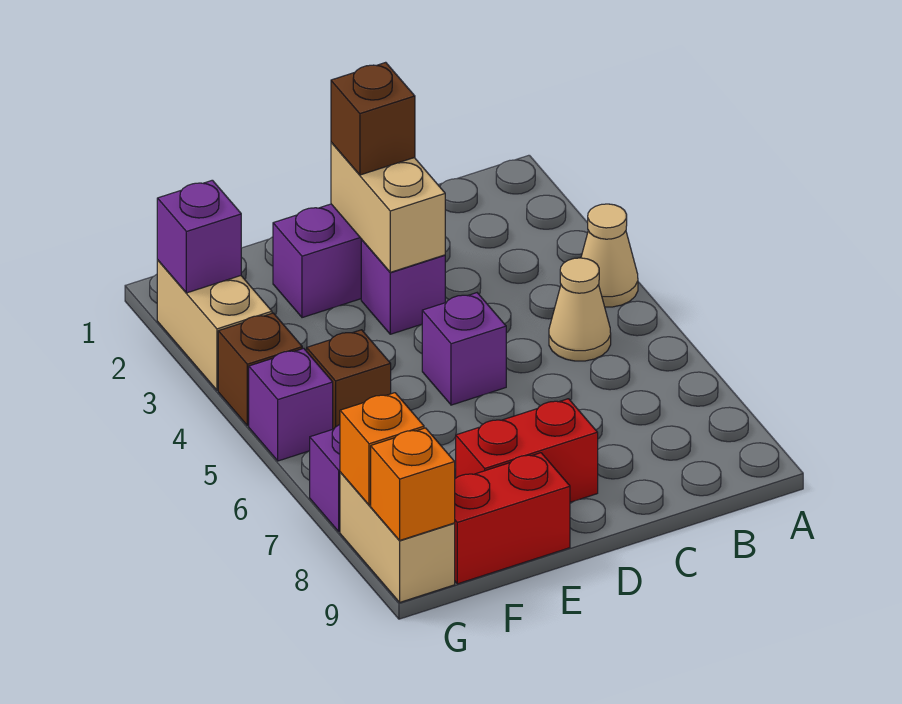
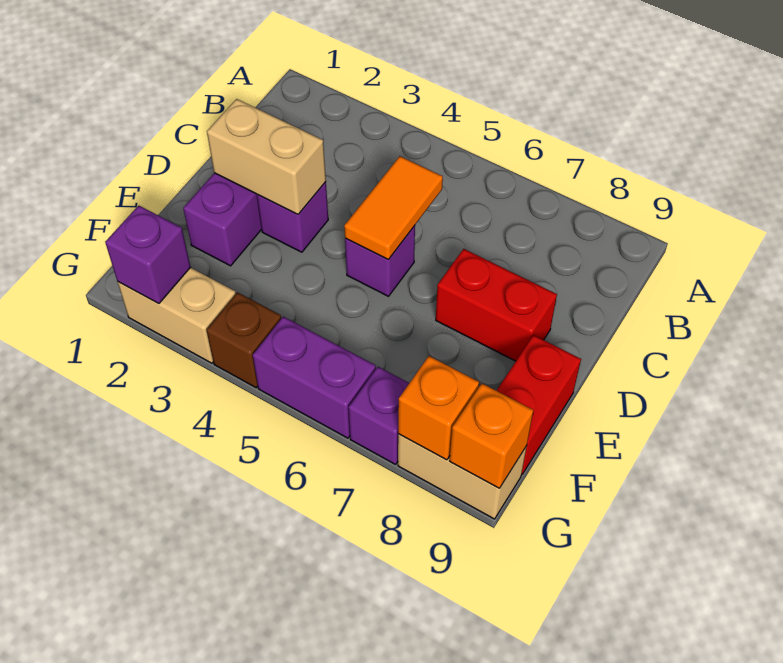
tan 1x1 cone [581,204,638,307] -> none
tan 1x1 cone [549,258,611,361] -> none
none -> orange 1x2 tile [344,156,443,260]
brown 1x1 brick [331,62,415,175] -> none
red 1x2 brick [456,399,598,502] -> red 1x2 brick turned to [436,249,557,361]
brown 1x1 brick [307,330,391,429] -> none
purple 1x1 brick [249,348,333,461] -> purple 1x2 brick [253,317,376,438]

